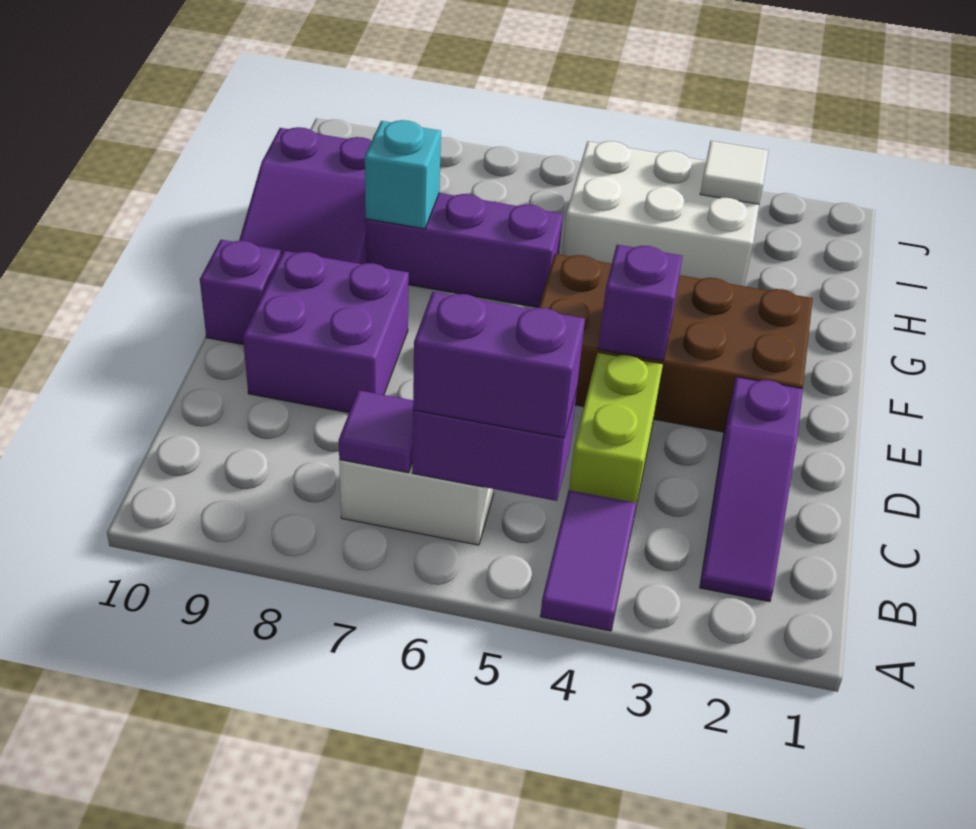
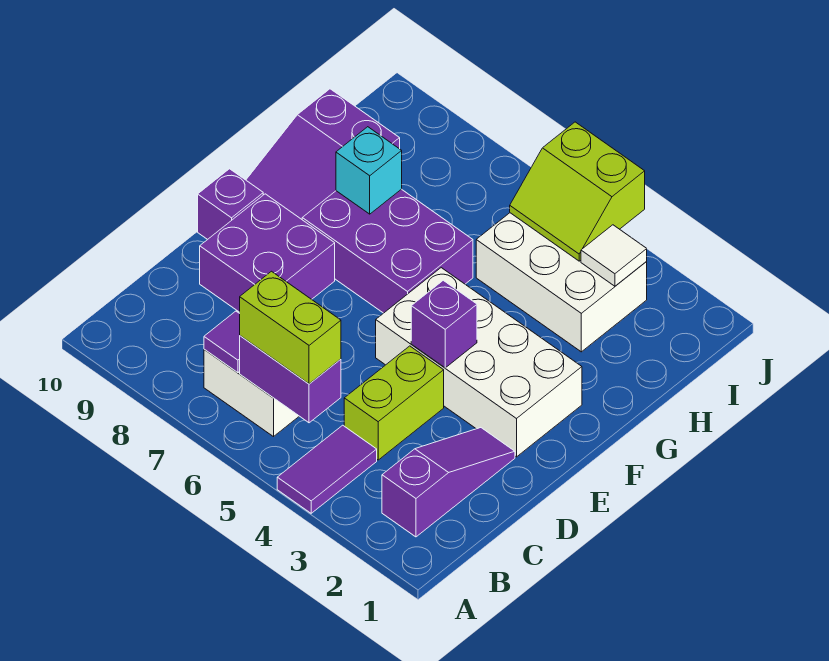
purple 1x3 slope [700,377,803,602] -> purple 1x3 slope turned to [382,428,515,537]
purple 1x2 brick [413,292,585,438] -> lime 1x2 brick [240,271,341,384]
brown 2x4 brick [539,254,813,432] -> white 2x4 brick [376,268,582,457]
purple 1x3 brick [366,193,563,308] -> purple 2x3 brick [302,189,473,313]
none -> lime 2x2 slope [510,122,645,261]

